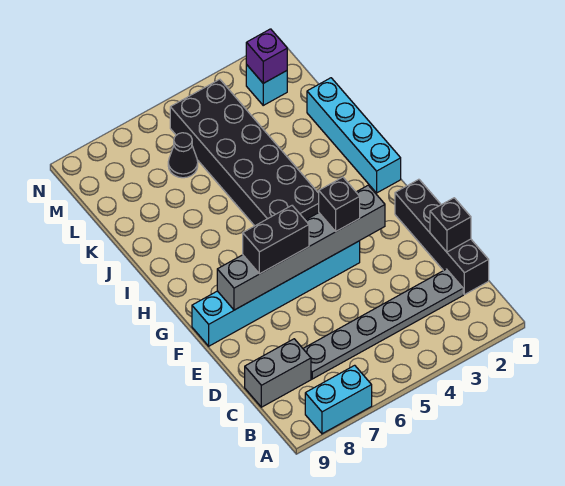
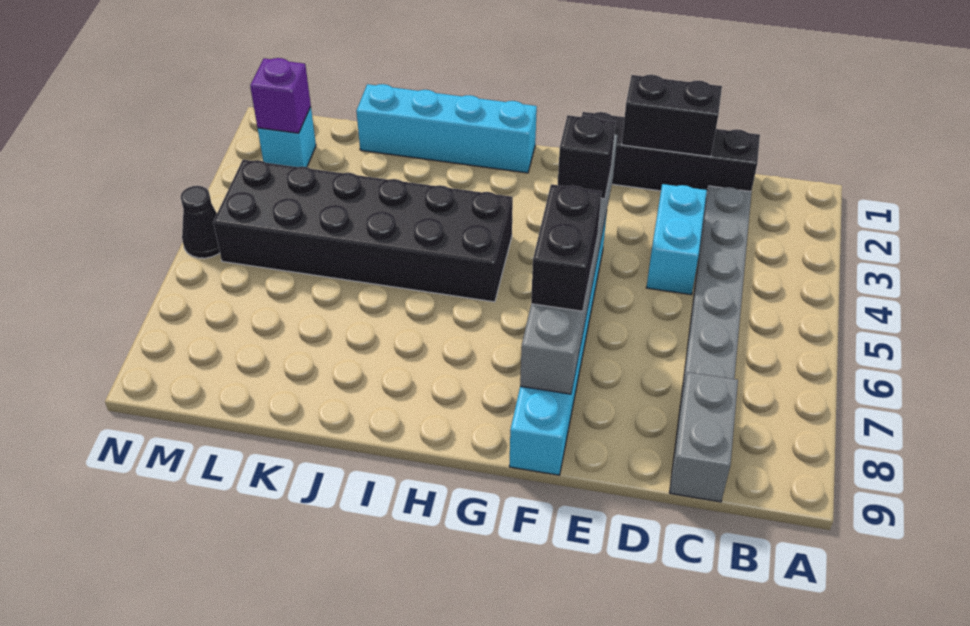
cyan 1x2 brick [305,365,372,434] -> cyan 1x2 brick moved to [646,184,707,295]
black 1x1 brick [430,198,471,252] -> black 1x2 brick [622,75,722,157]
black 1x1 cone [168,133,198,178] -> black 1x1 cone moved to [181,186,220,258]

